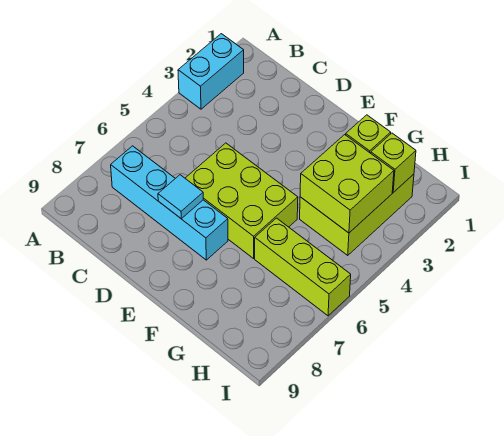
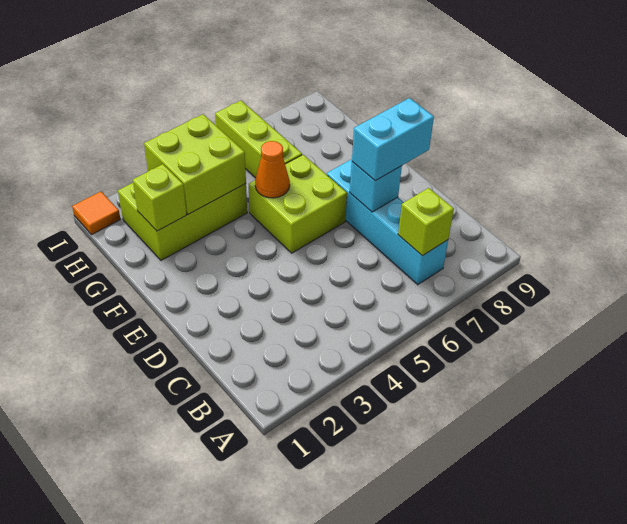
cyan 1x2 brick [178,34,244,109] -> cyan 1x2 brick moved to [352,98,434,181]
lime 2x3 brick [185,143,298,258] -> lime 2x2 brick [249,155,347,253]
cyan 1x1 tile [158,175,203,219] -> cyan 1x1 brick [350,162,402,212]
none -> orange 1x1 cone [255,141,290,198]
lime 1x1 brick [371,133,416,192] -> lime 1x1 brick moved to [398,188,454,256]
none -> orange 1x1 tile [72,192,120,235]

